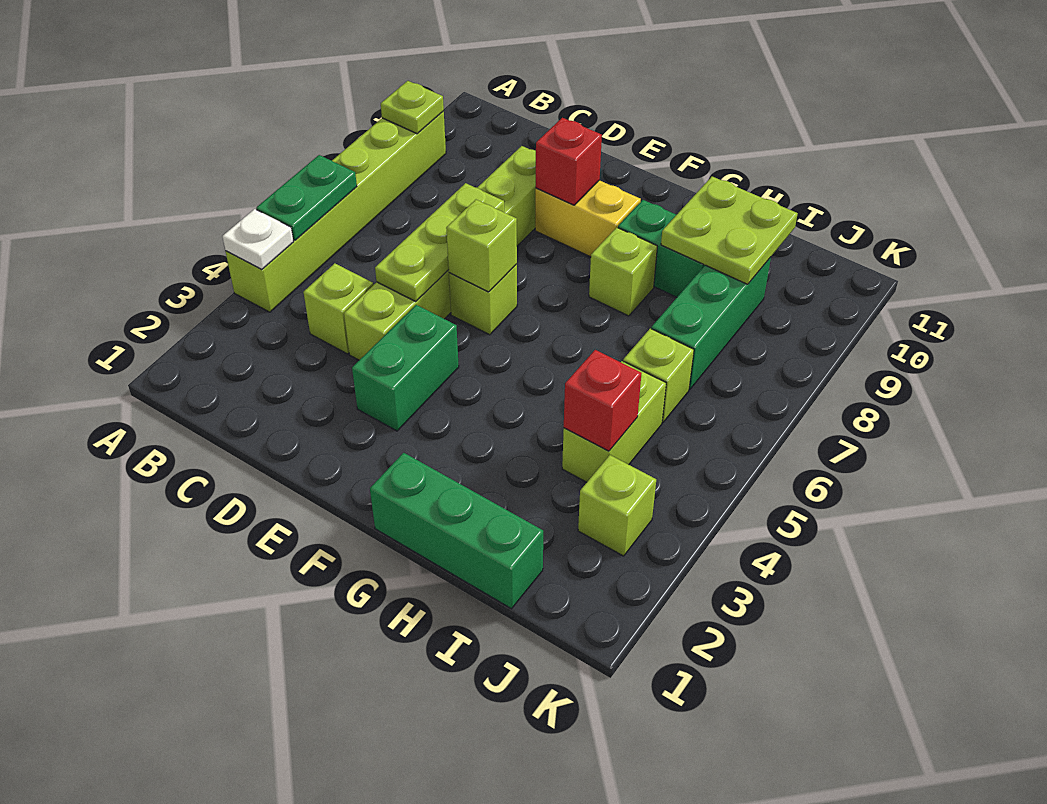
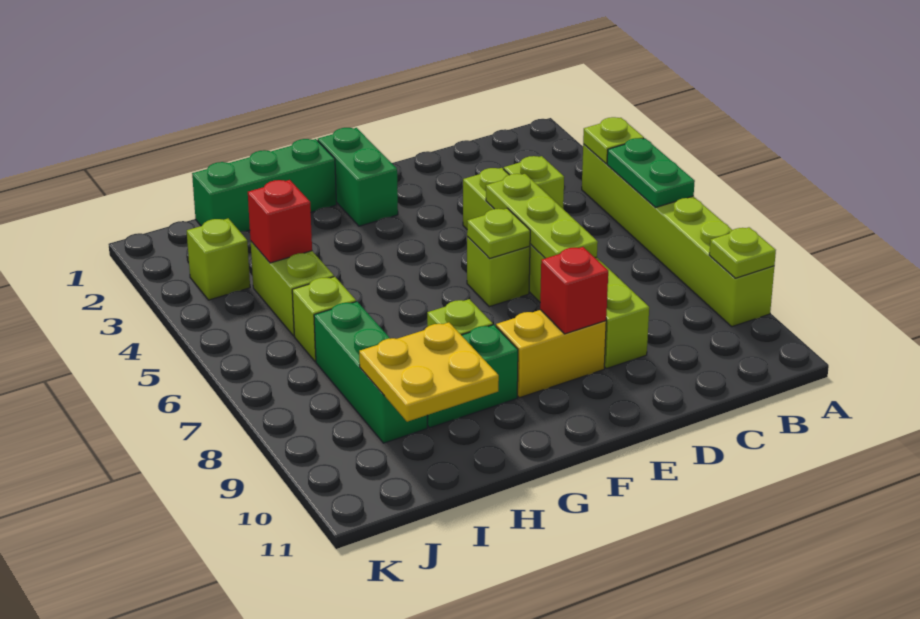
white 1x1 plate [222,209,294,269] -> lime 1x1 plate [583,117,644,163]
green 1x2 brick [352,305,459,431] -> green 1x2 brick moved to [318,128,398,226]
lime 1x1 brick [446,200,517,292] -> lime 1x1 plate [467,208,530,259]
lime 2x2 plate [661,177,798,284] -> yellow 2x2 plate [359,322,499,422]

